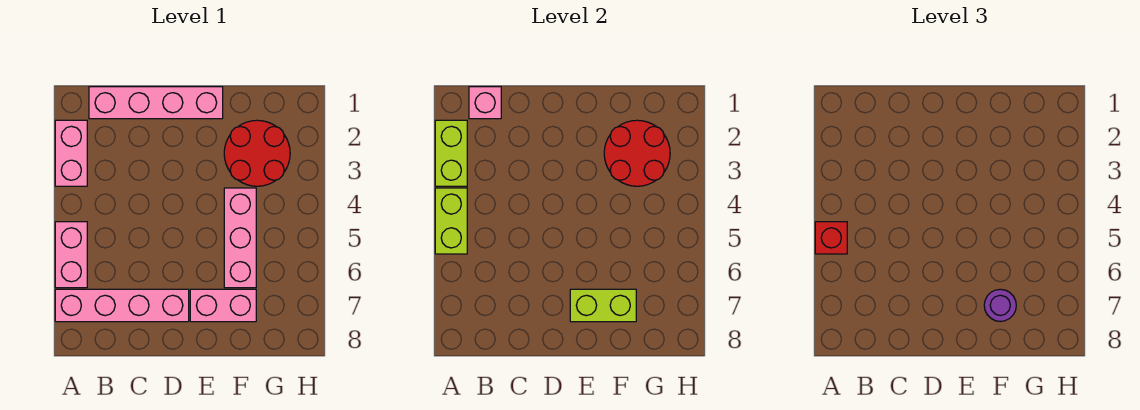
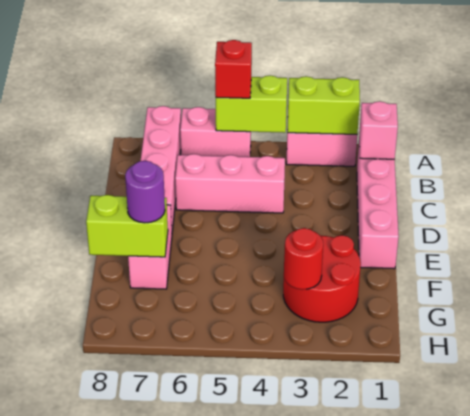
lime 1x2 brick [570,289,636,322] -> lime 1x2 brick turned to [86,195,168,257]
red 2x2 round brick [604,120,670,186] -> red 1x1 round brick [284,228,323,290]
pink 1x3 brick [224,188,256,288] -> pink 1x3 brick moved to [175,154,285,213]

